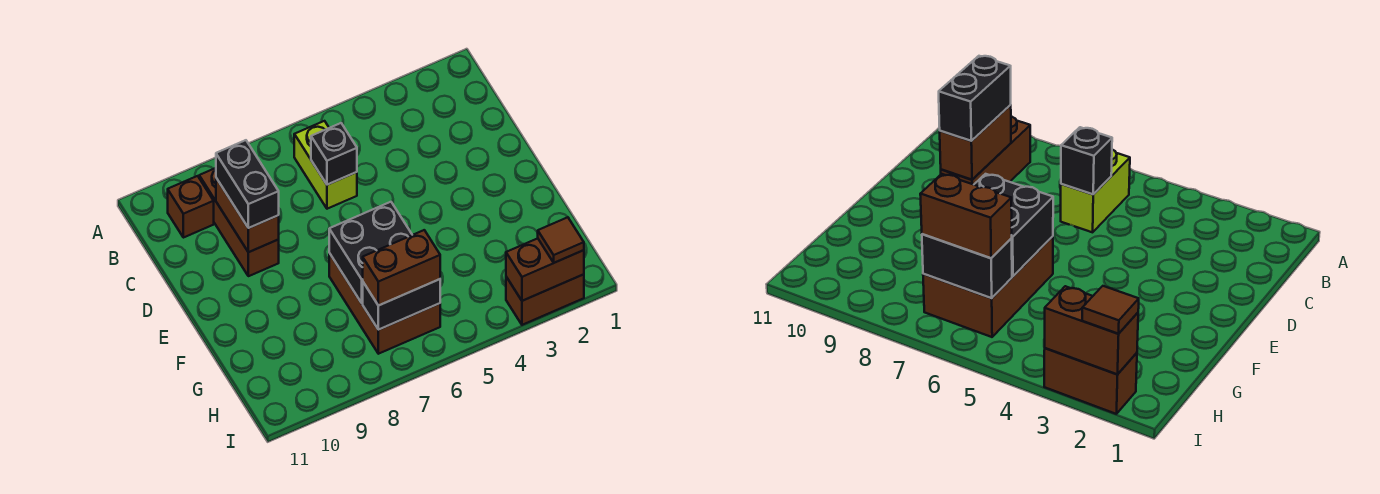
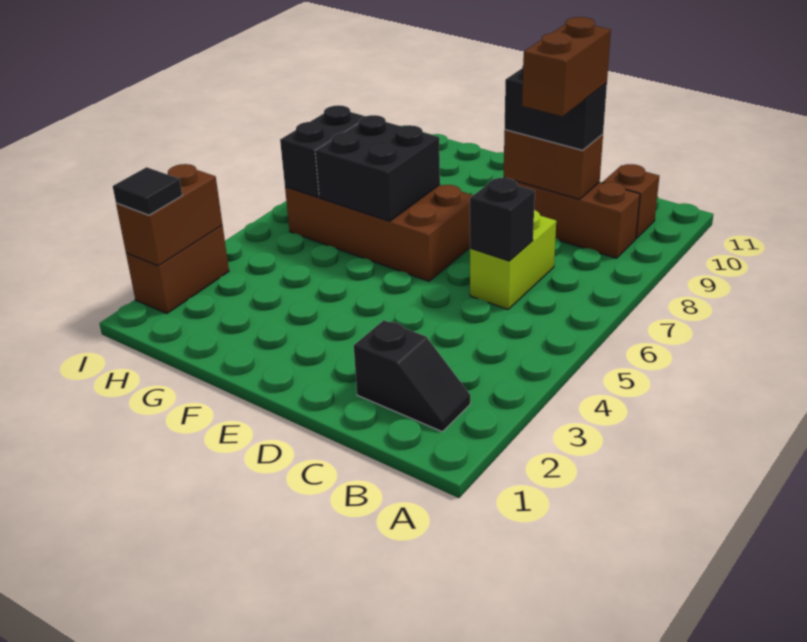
none -> black 1x2 slope [354,320,470,431]
lime 1x2 brick [294,121,357,209] -> lime 1x2 brick turned to [470,210,556,309]
brown 2x3 brick [329,253,440,354] -> brown 2x4 brick [285,185,473,281]
brown 1x2 brick [363,230,440,306] -> brown 1x2 brick moved to [522,17,611,116]
brown 1x1 tile [538,217,584,263] -> black 1x1 tile [113,167,182,215]

